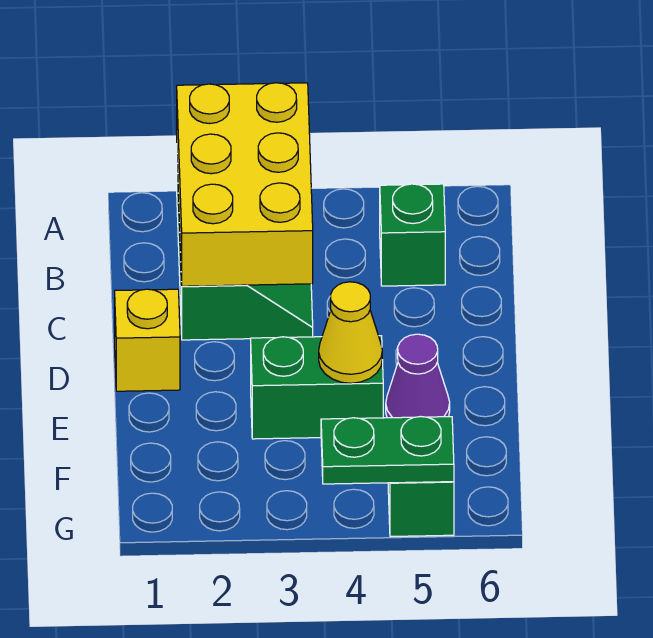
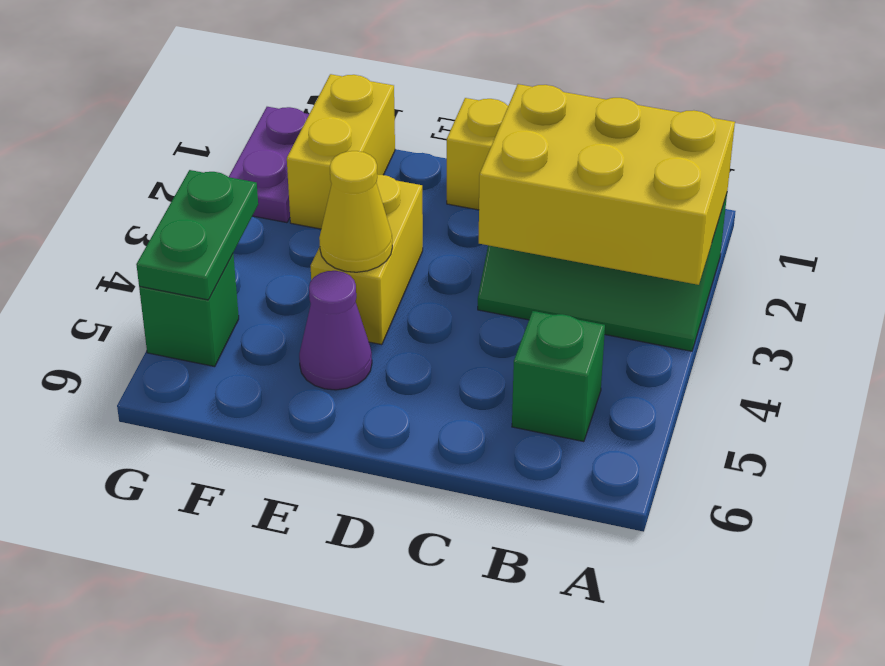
green 1x2 brick [251,336,383,439] -> yellow 1x2 brick [311,175,423,345]
none -> yellow 1x2 brick [287,74,395,229]
none -> purple 1x2 plate [229,107,309,223]

